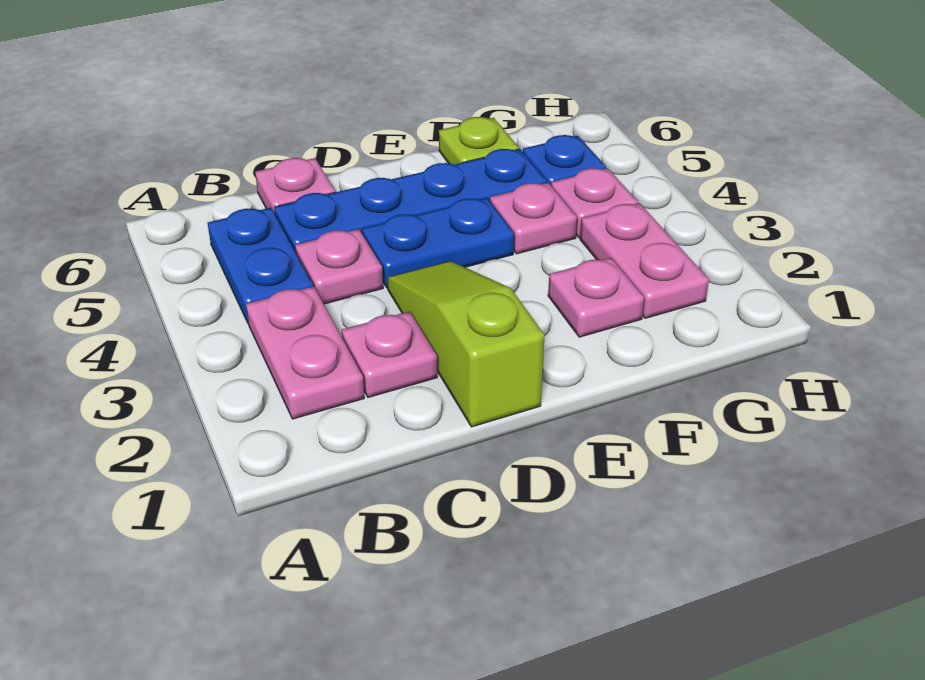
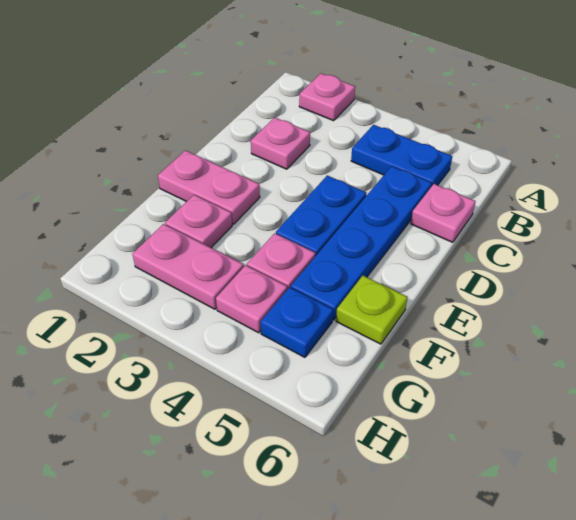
pink 1x2 plate [246,286,364,419] -> pink 1x2 plate moved to [158,150,260,224]
pink 1x1 plate [295,229,383,304] -> pink 1x1 plate moved to [299,73,355,121]
lime 1x3 slope [387,261,545,427] -> none

